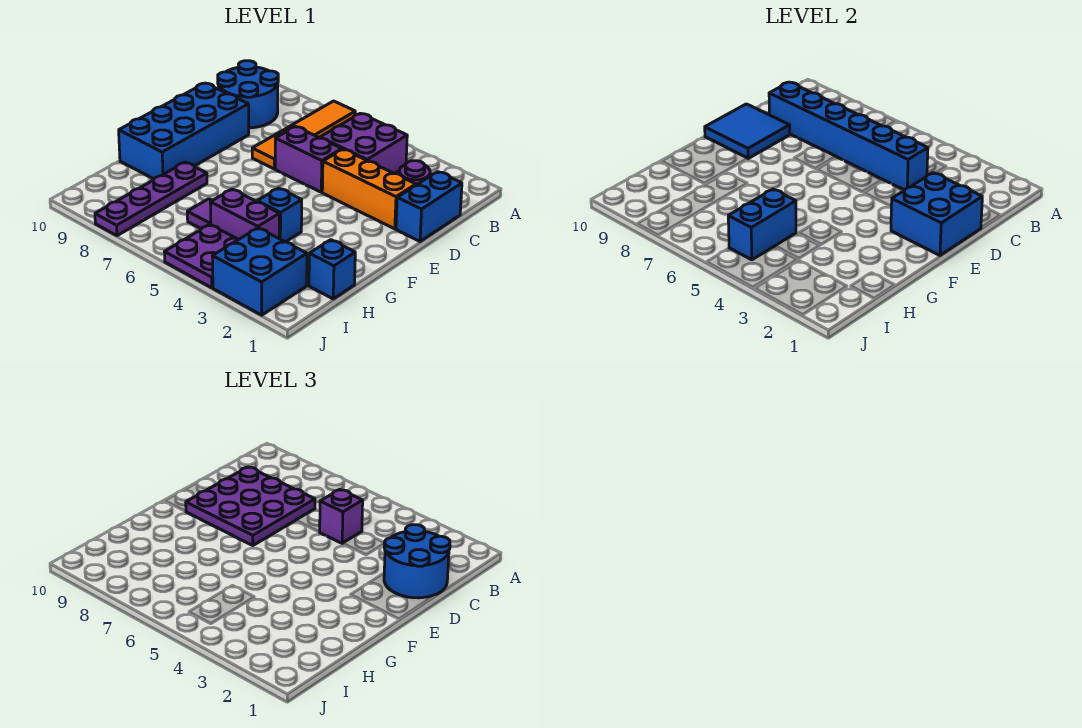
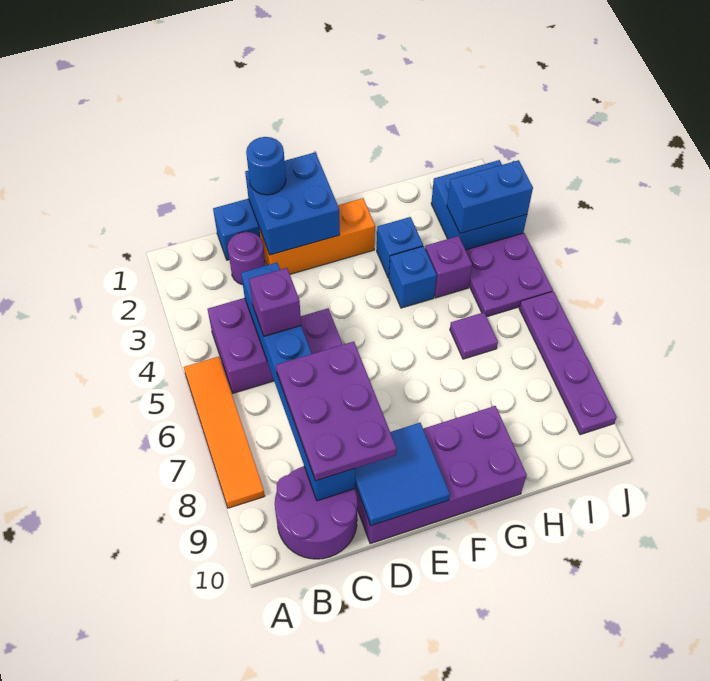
orange 1x4 tile [252,101,355,169] -> orange 1x4 tile turned to [184,357,265,508]
blue 2x2 round brick [218,61,278,128] -> purple 2x2 round brick [275,466,357,559]
blue 2x2 round brick [384,525,450,598] -> blue 1x1 round brick [246,137,286,195]
purple 3x3 plate [186,467,315,546] -> purple 2x3 plate [276,342,397,481]
orange 1x3 brick [322,149,416,229] -> orange 1x3 brick turned to [259,198,375,274]
blue 2x4 brick [119,83,249,179] -> purple 2x4 brick [355,406,527,544]
purple 1x4 plate [95,162,207,236] -> purple 1x4 plate turned to [519,291,617,435]
blue 1x1 brick [309,240,355,299] -> blue 1x1 brick moved to [377,217,423,278]
purple 1x2 brick [210,189,279,239] -> purple 1x1 brick [425,236,472,298]
blue 1x2 brick [728,189,796,260] -> blue 1x2 brick moved to [447,160,533,234]

